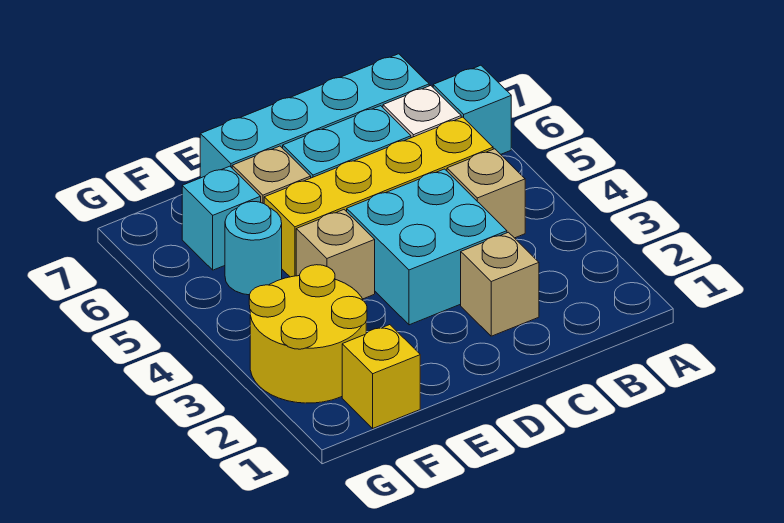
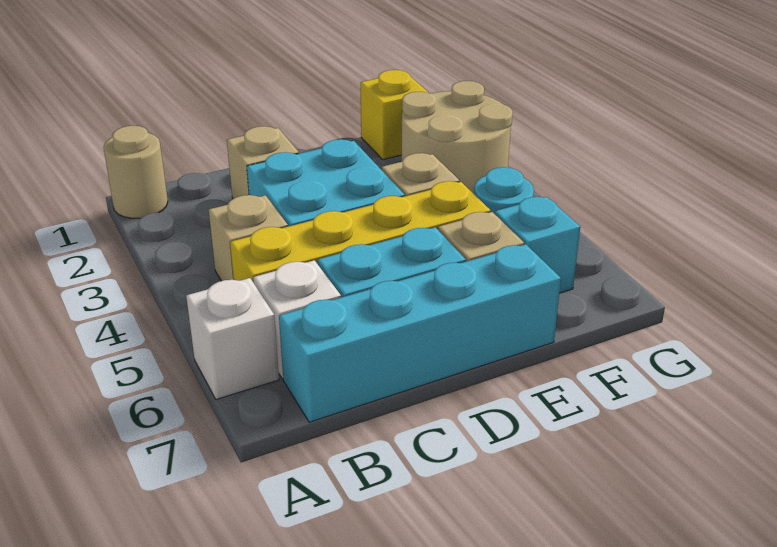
none -> tan 1x1 round brick [103,126,168,218]
cyan 1x1 brick [433,65,511,154] -> white 1x1 brick [186,278,279,399]
yellow 2x2 round brick [249,265,367,403] -> tan 2x2 round brick [402,81,513,194]

